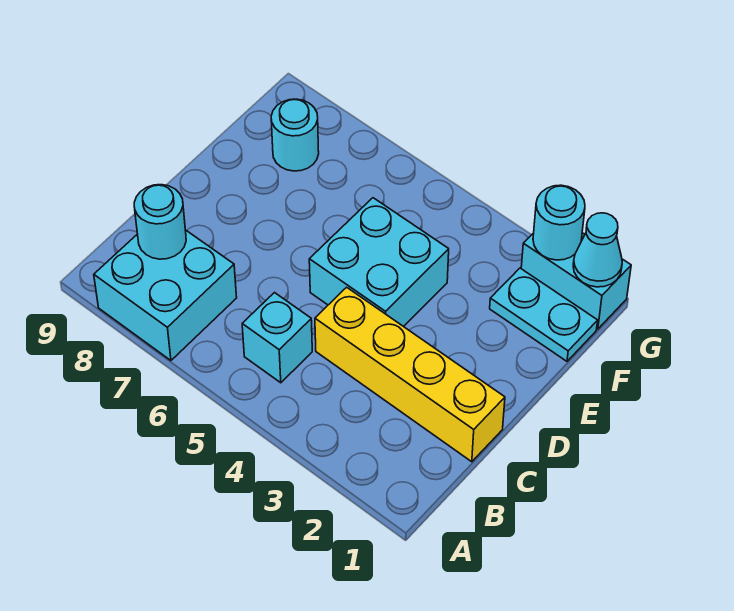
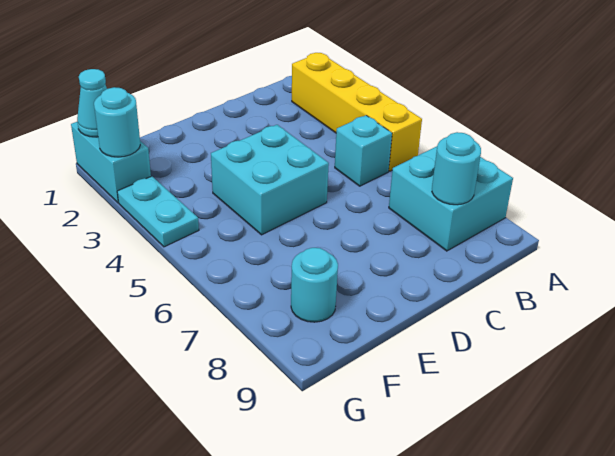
yellow 1x4 brick [315,287,505,462] -> yellow 1x4 brick moved to [292,53,422,171]
cyan 1x2 plate [490,268,598,361] -> cyan 1x2 plate moved to [117,176,199,247]

